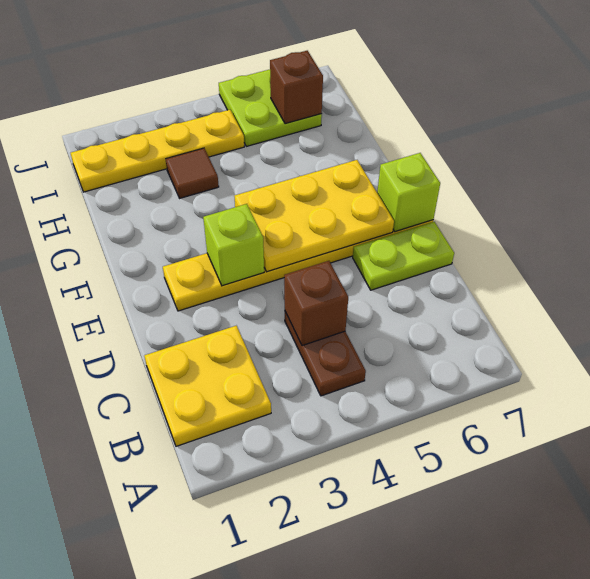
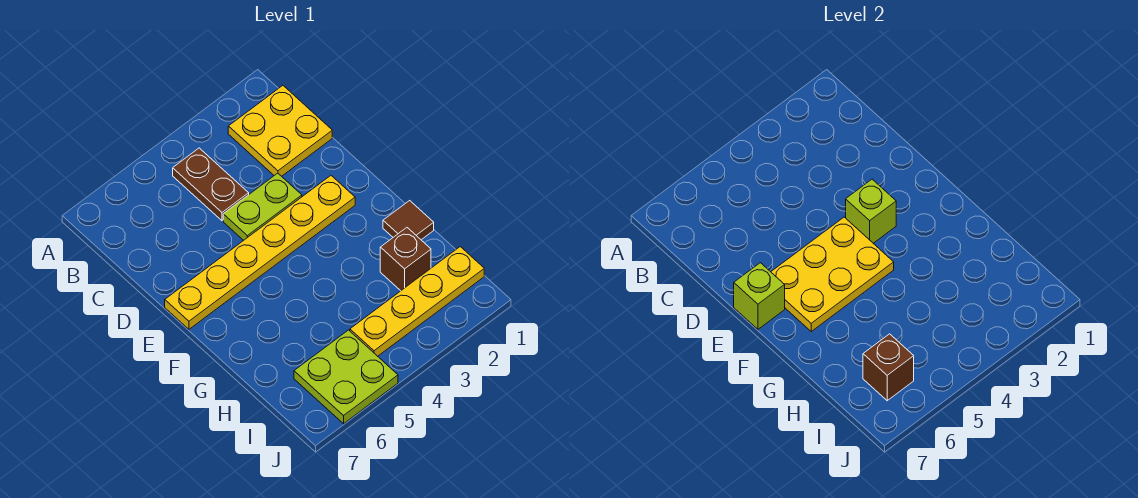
brown 1x1 brick [284,261,348,346] -> brown 1x1 brick moved to [380,228,431,291]
lime 1x2 plate [353,222,454,290] -> lime 1x2 plate moved to [223,173,302,240]
brown 1x1 tile [166,148,219,198] -> brown 1x1 tile moved to [383,201,434,240]

